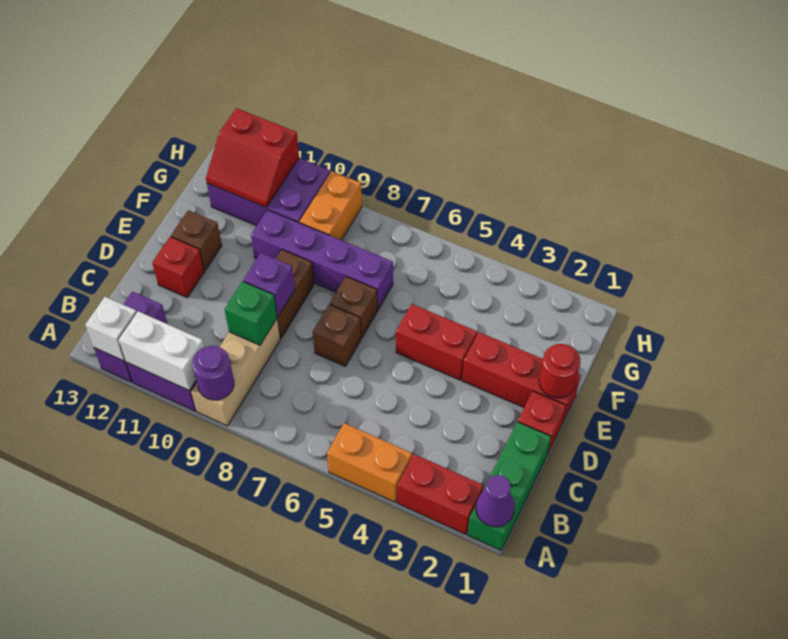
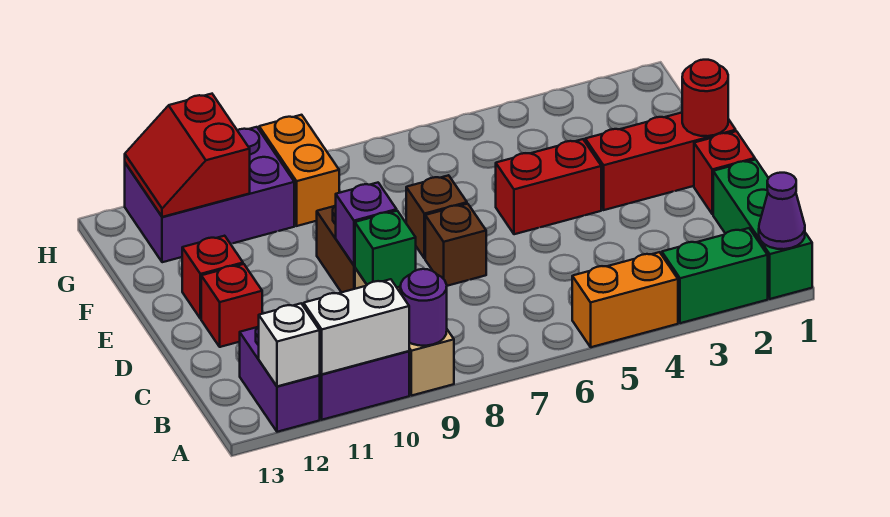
red 1x2 brick [397,454,483,534] -> green 1x2 brick [662,228,768,323]
brown 1x1 brick [171,210,222,271] -> red 1x1 brick [182,236,243,319]
purple 1x4 brick [251,210,393,310] -> none
red 2x2 slope [206,108,299,207] -> red 2x2 slope turned to [125,94,250,217]

